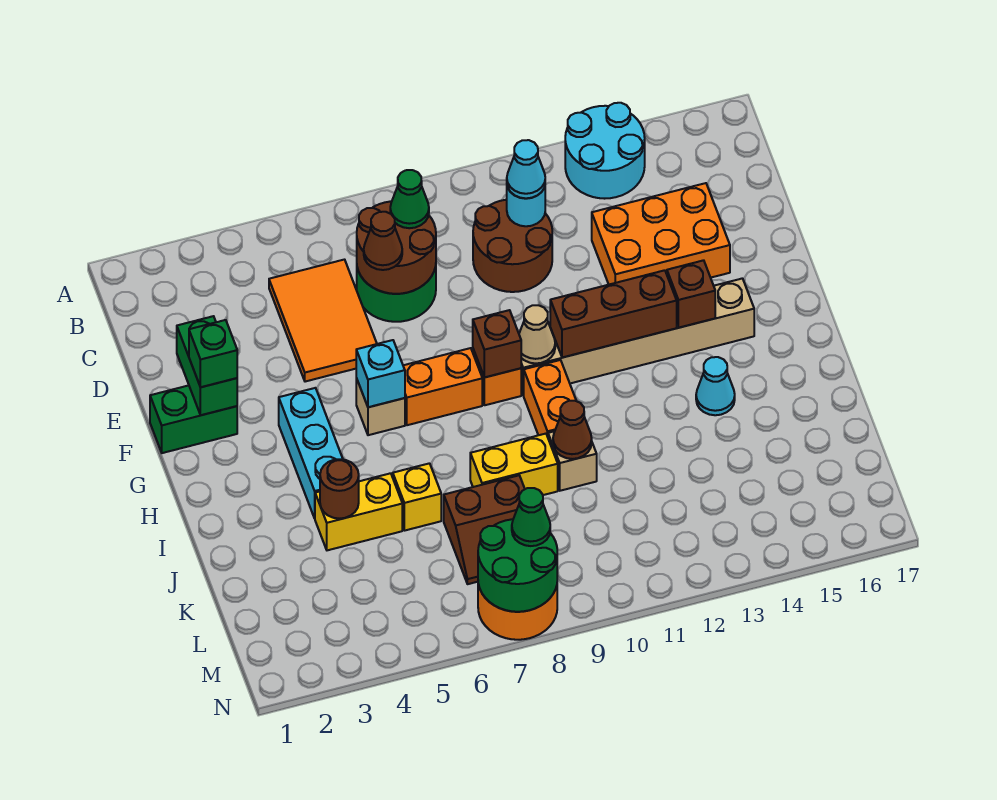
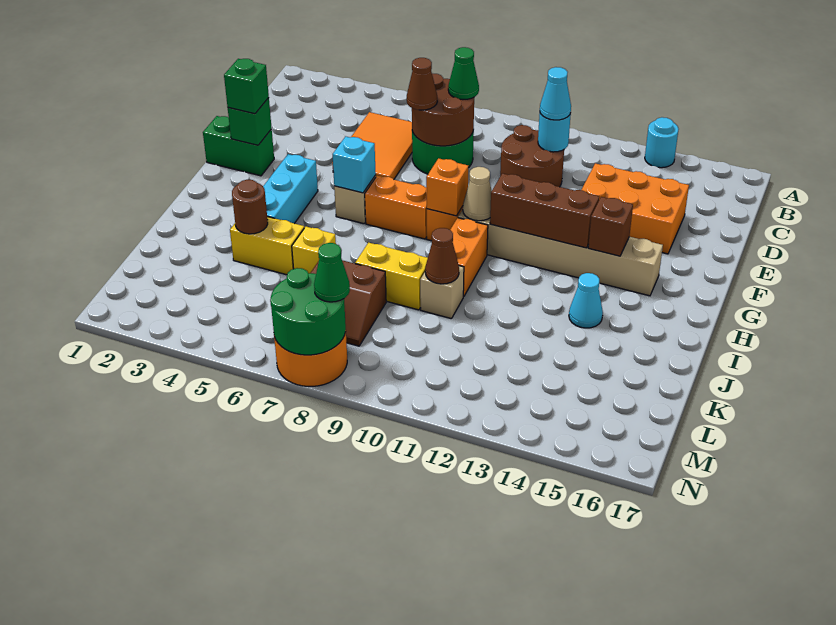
cyan 2x2 round brick [565,103,645,199] -> cyan 1x1 round brick [645,117,679,168]
green 1x2 brick [177,316,237,415] -> green 1x1 brick [228,98,272,145]
brown 1x1 brick [473,310,521,377] -> orange 1x1 brick [426,158,468,216]

